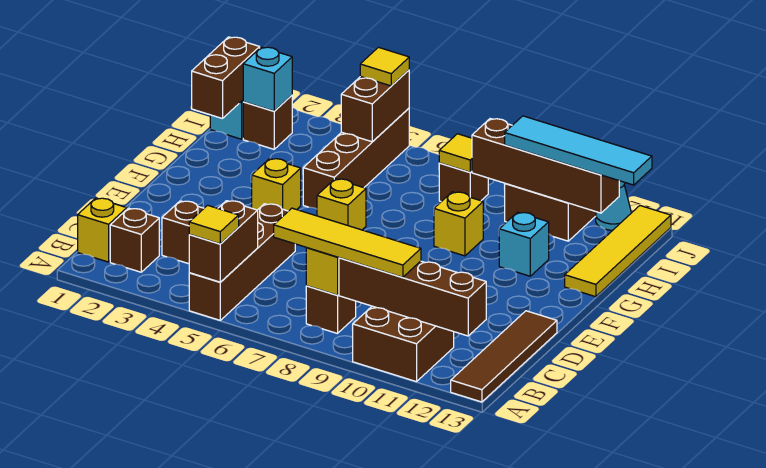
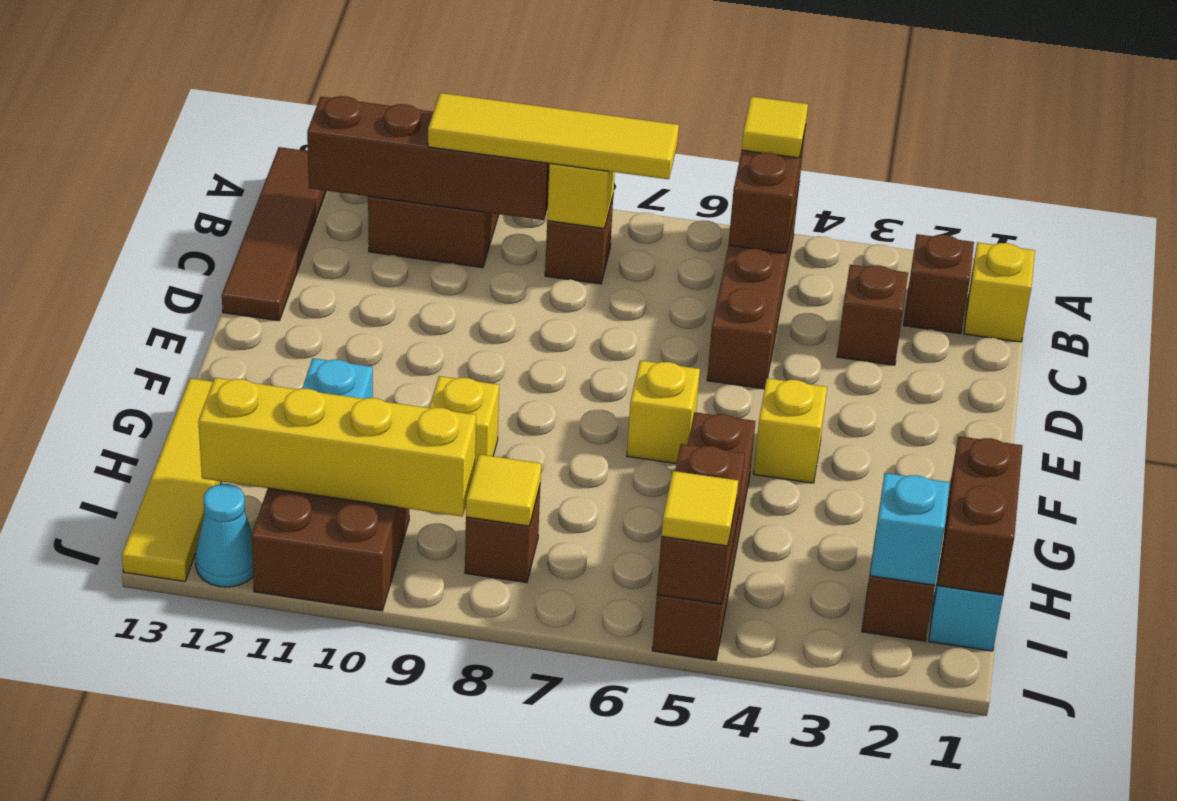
brown 1x4 brick [472,119,619,213] -> yellow 1x4 brick [198,378,476,516]
cyan 1x4 tile [505,116,652,185] -> none

